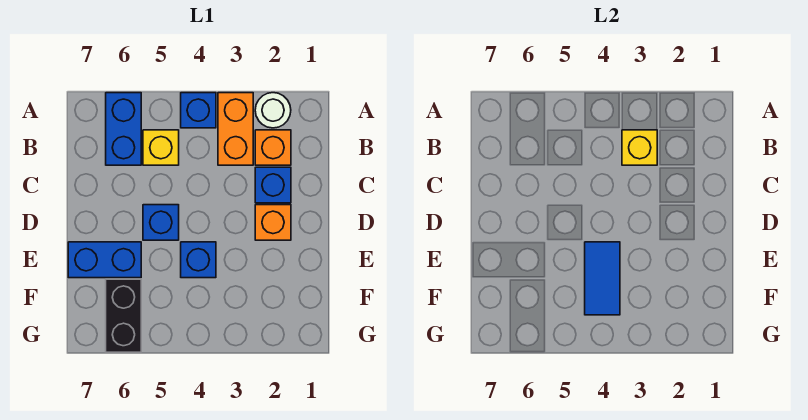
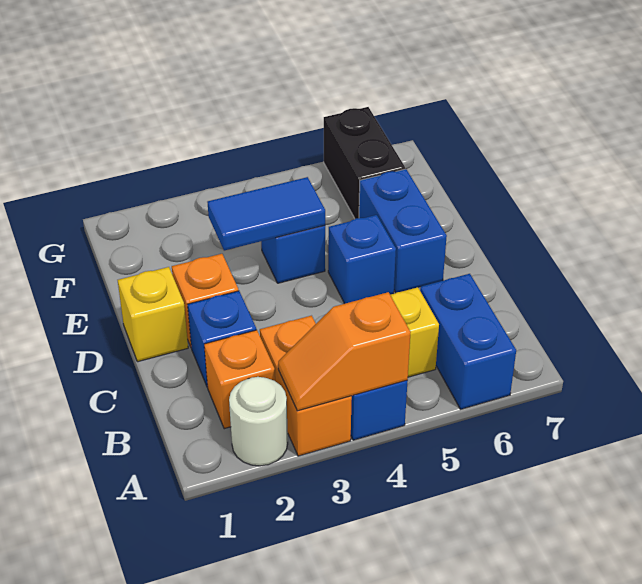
none -> orange 1x2 slope [278,292,411,411]
yellow 1x1 brick [622,130,657,165] -> yellow 1x1 brick moved to [118,267,188,362]
blue 1x2 tile [585,242,620,315] -> blue 1x2 tile turned to [207,177,325,251]
blue 1x2 brick [68,242,141,278] -> blue 1x2 brick turned to [359,169,447,293]

